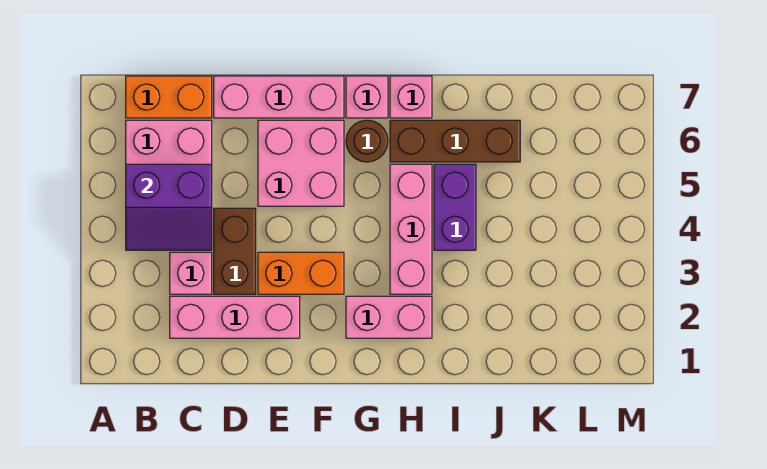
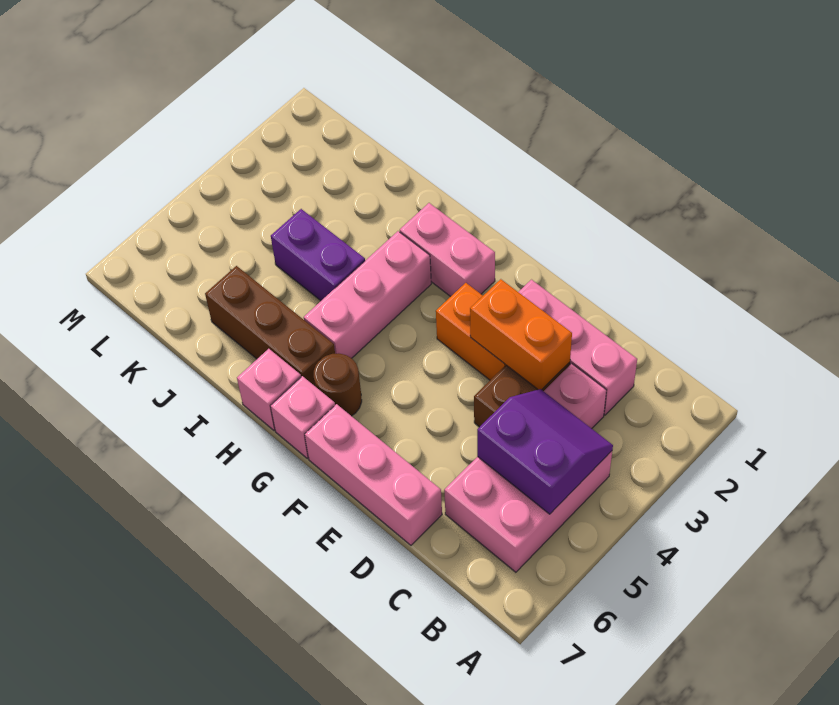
orange 1x2 brick [126,76,212,118] -> orange 1x2 brick moved to [470,279,572,390]
pink 2x2 brick [258,120,344,206] -> none
purple 1x2 brick [434,164,476,250] -> purple 1x2 brick turned to [271,209,365,301]

